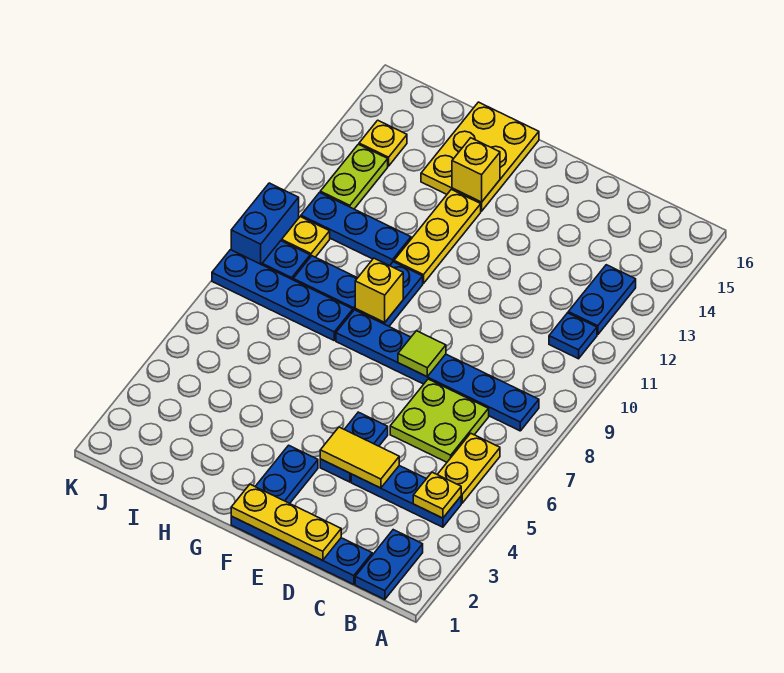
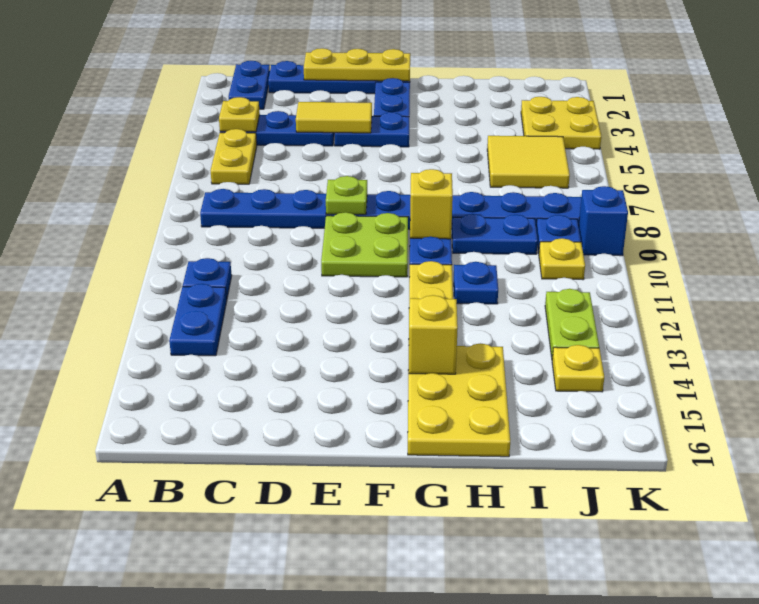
lime 2x2 plate [390,379,489,462] -> lime 2x2 plate moved to [321,212,408,277]
blue 1x2 plate [320,412,388,482] -> blue 1x2 plate turned to [334,112,409,147]
lime 1x1 tile [398,331,446,377] -> lime 1x1 plate [326,176,367,215]
blue 1x3 plate [301,193,411,266] -> blue 1x1 plate [454,262,498,304]
none -> yellow 2x2 tile [487,136,570,188]
none -> yellow 2x2 plate [521,97,601,149]
blue 1x2 brick [231,183,299,265] -> blue 1x1 brick [579,186,628,256]

